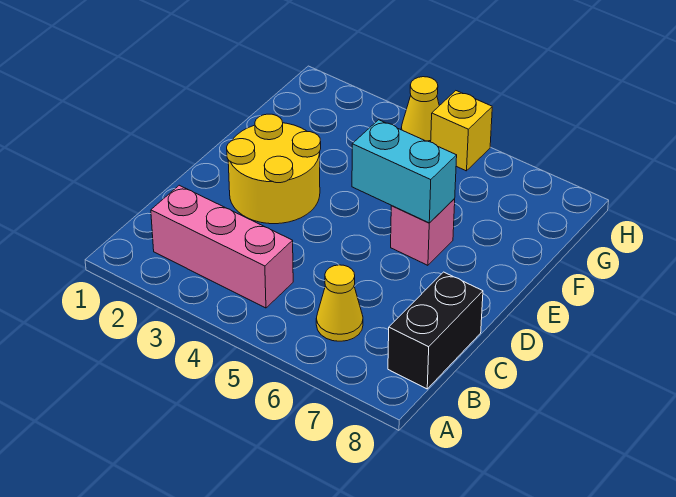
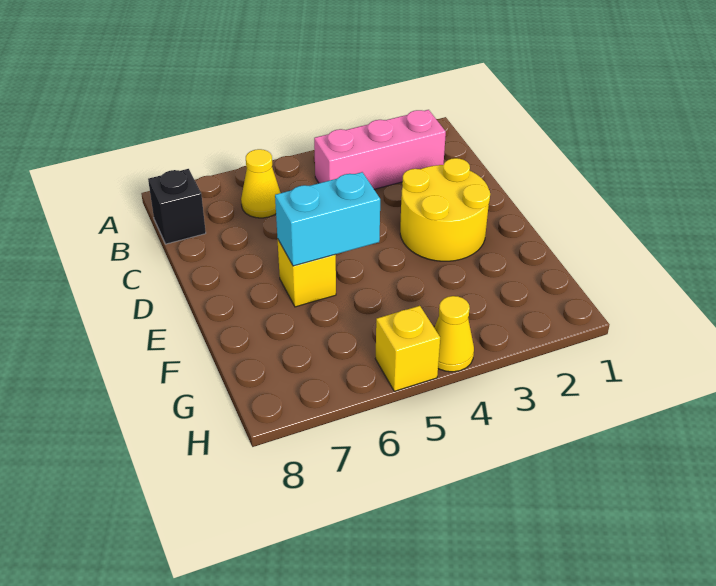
black 1x2 brick [388,272,483,389] -> black 1x1 brick [148,169,206,244]
pink 1x1 brick [391,198,455,265] -> yellow 1x1 brick [277,239,336,307]

